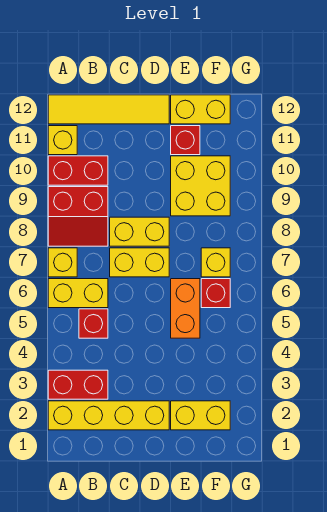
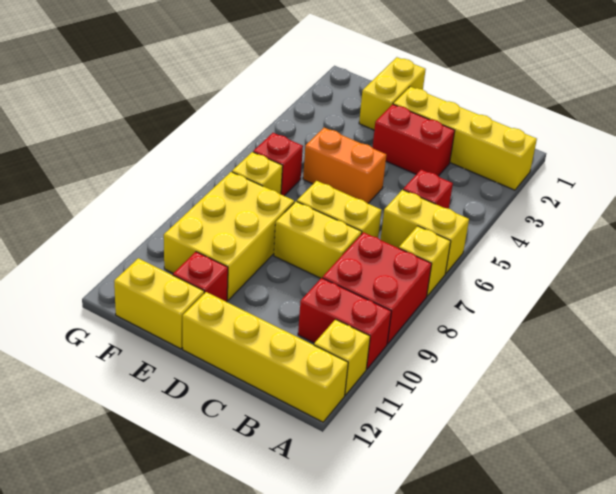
red 1x2 brick [48,370,108,399] -> red 1x2 brick moved to [373,104,455,176]
red 2x2 slope [48,187,108,246] -> red 2x2 brick [322,232,432,344]
yellow 1x4 tile [48,95,169,124] -> yellow 1x4 brick [183,292,348,422]
yellow 1x2 brick [171,401,230,430] -> yellow 1x2 brick turned to [359,57,426,130]
orange 1x2 brick [171,279,200,338] -> orange 1x2 brick turned to [303,128,386,203]
yellow 2x2 brick [171,156,230,216] -> yellow 2x3 brick [164,172,294,300]

